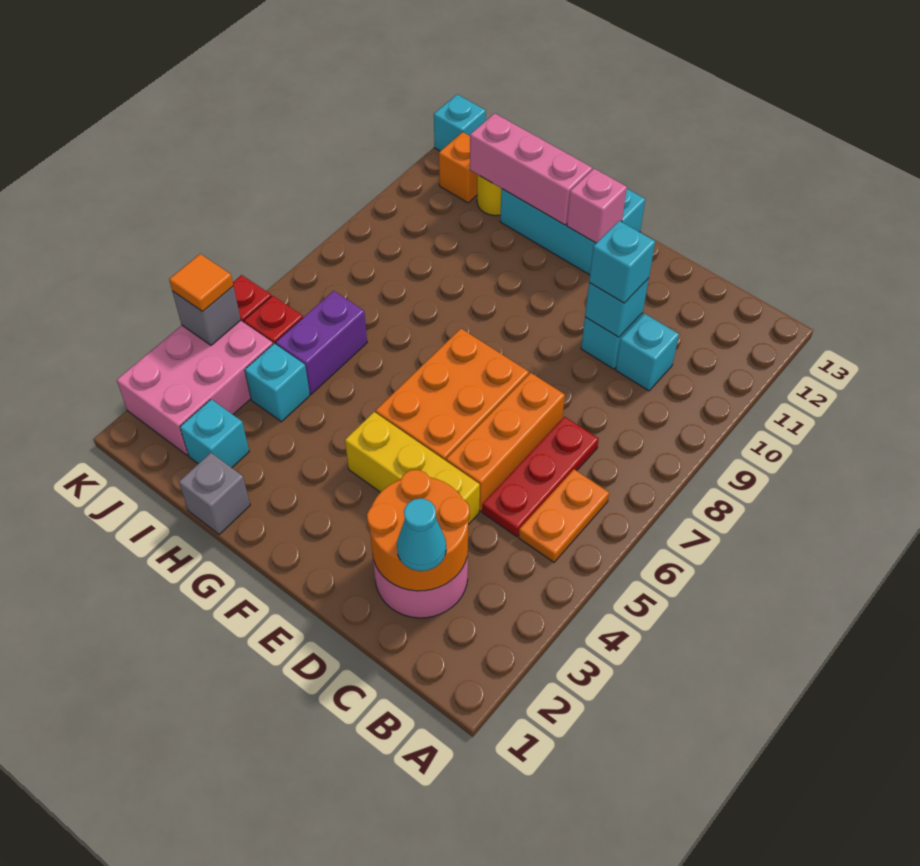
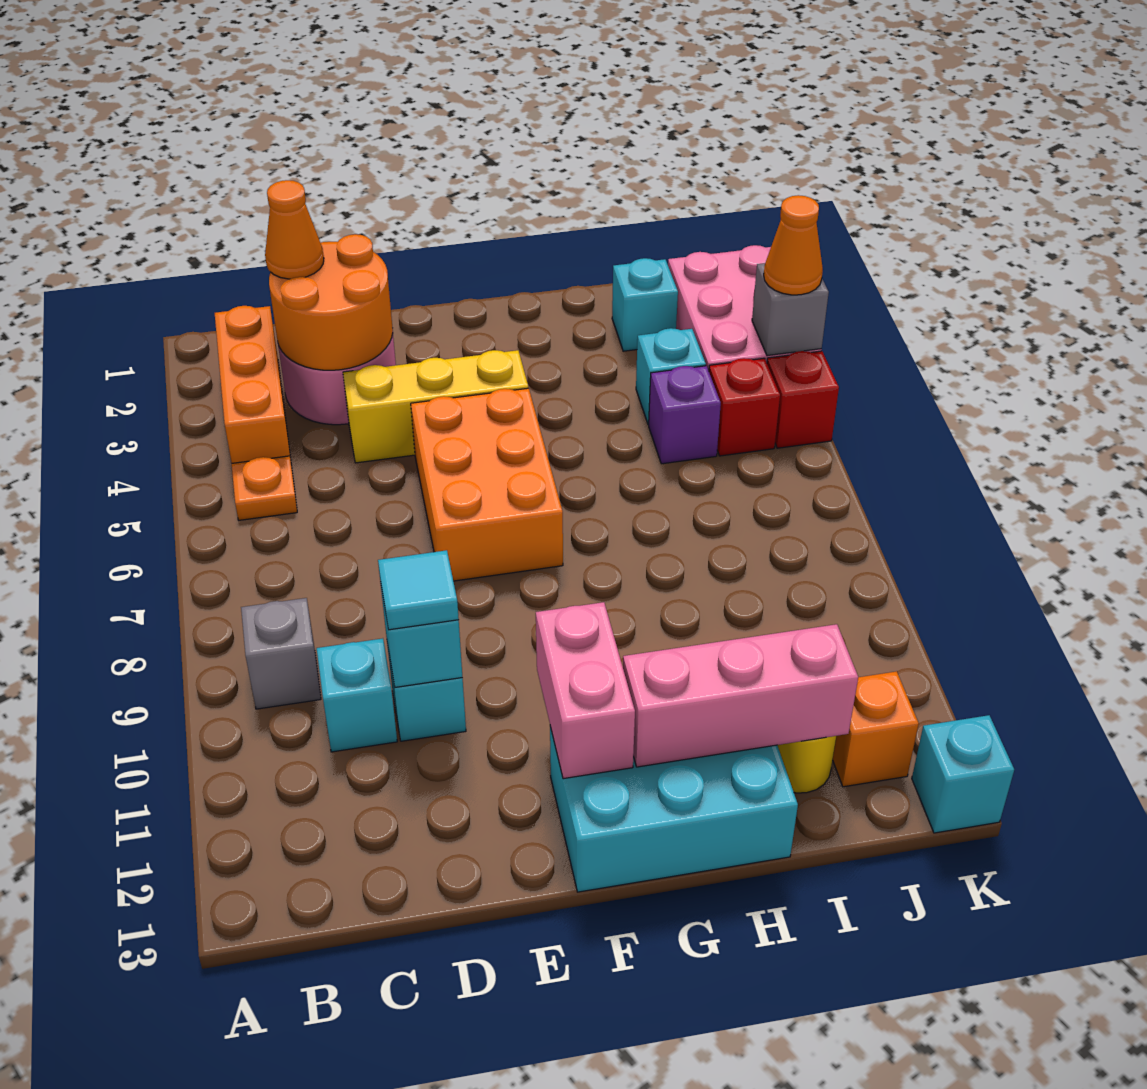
orange 1x2 plate [519,469,609,562] -> orange 1x1 plate [232,456,297,520]
cyan 1x1 cone [397,498,446,571] -> orange 1x1 cone [265,180,324,279]
red 1x3 plate [482,417,599,537] -> none
orange 1x3 brick [446,373,565,511] -> orange 1x3 brick moved to [215,306,291,463]
cyan 1x1 brick [589,221,655,303] -> cyan 1x1 tile [378,550,459,630]
pink 1x1 brick [567,169,627,243] -> pink 1x2 brick [536,602,635,779]
grey 1x1 brick [179,453,250,535] -> grey 1x1 brick moved to [241,598,321,709]
purple 1x2 brick [276,291,367,394] -> purple 1x1 brick [649,366,721,464]
orange 1x1 tile [169,254,233,312] -> orange 1x1 cone [764,195,823,295]

